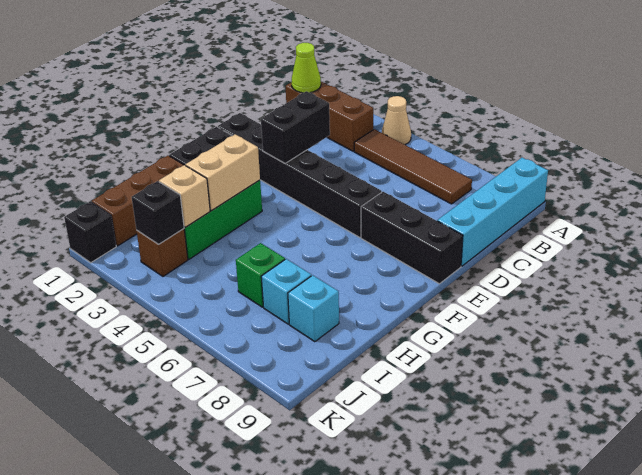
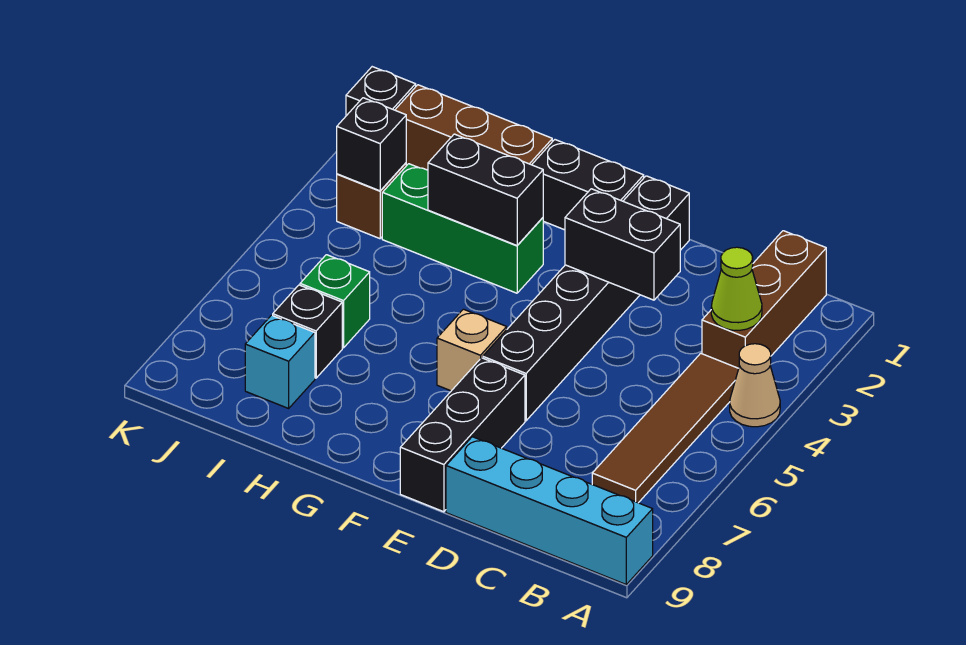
lime 1x1 cone [292,43,321,93] -> lime 1x1 cone moved to [711,247,762,330]
tan 1x2 brick [186,134,260,211] -> black 1x2 brick [428,134,543,245]
tan 1x1 brick [159,165,210,227] -> tan 1x1 brick moved to [437,309,507,391]
cyan 1x1 brick [261,259,311,324] -> black 1x1 brick [273,285,342,378]

